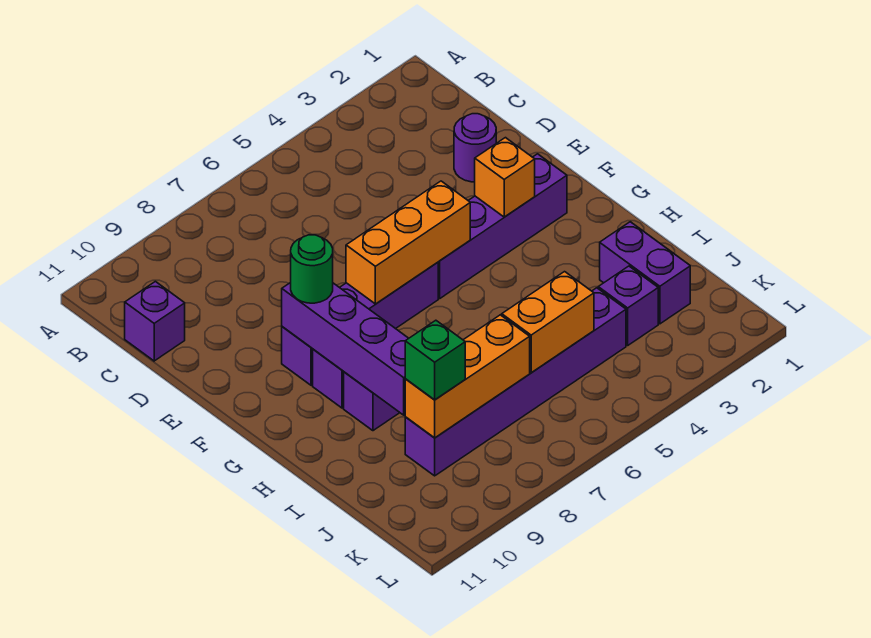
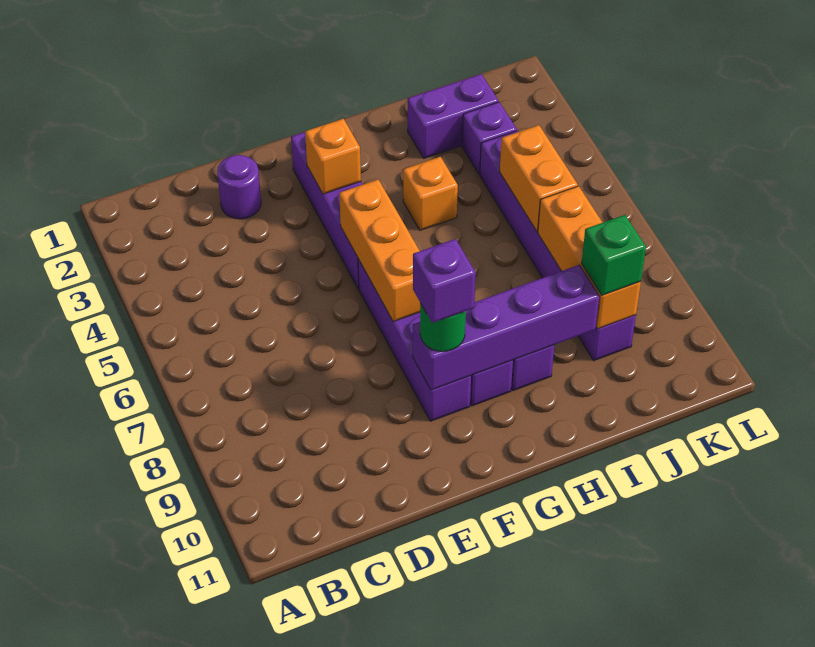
purple 1x1 brick [125,281,185,361] -> purple 1x1 brick moved to [413,239,476,323]
none -> orange 1x1 brick [403,157,458,230]

